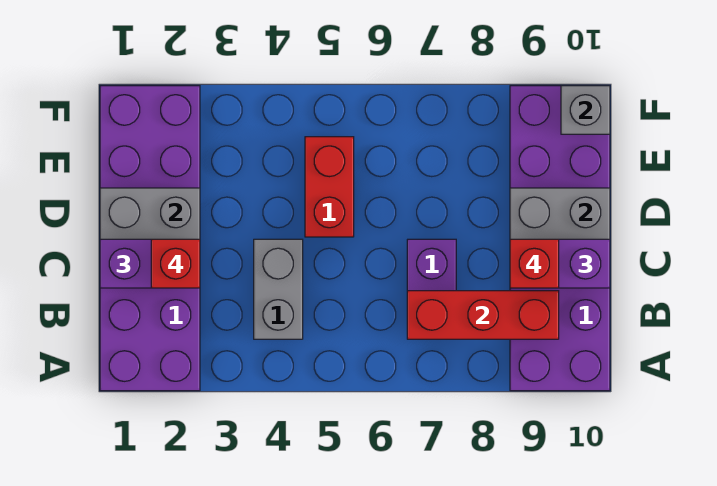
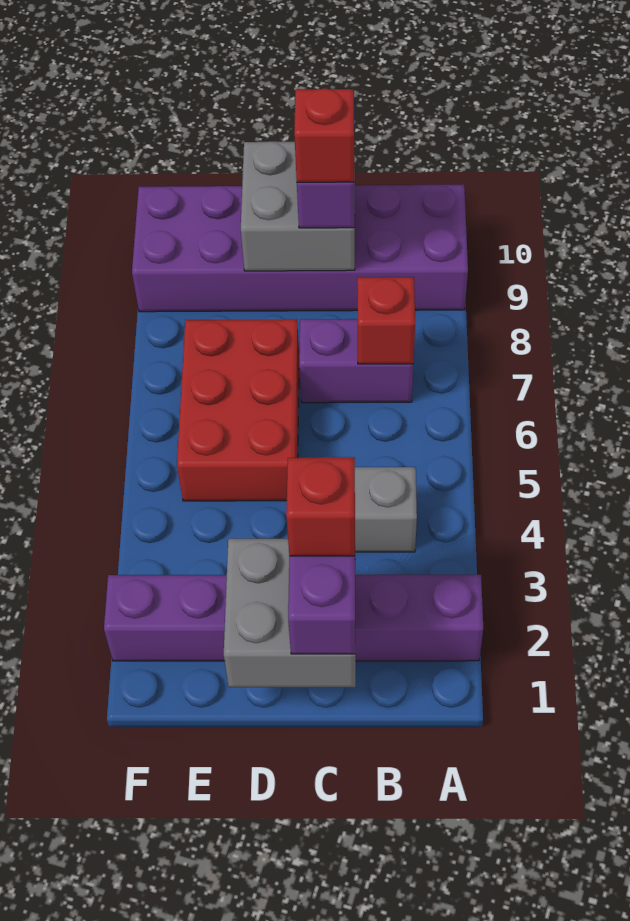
purple 2x6 brick [100,86,200,391] -> purple 1x6 brick [104,574,483,661]
red 1x3 brick [407,291,559,339] -> red 1x1 brick [357,277,415,364]
red 1x2 brick [305,137,354,237] -> red 2x3 brick [177,319,299,501]
grey 1x1 brick [561,86,610,134] -> none

